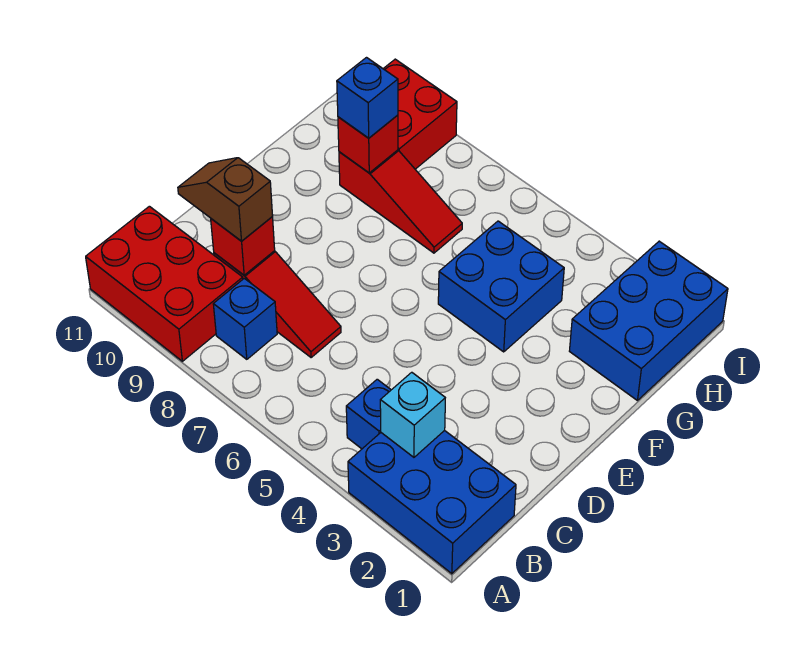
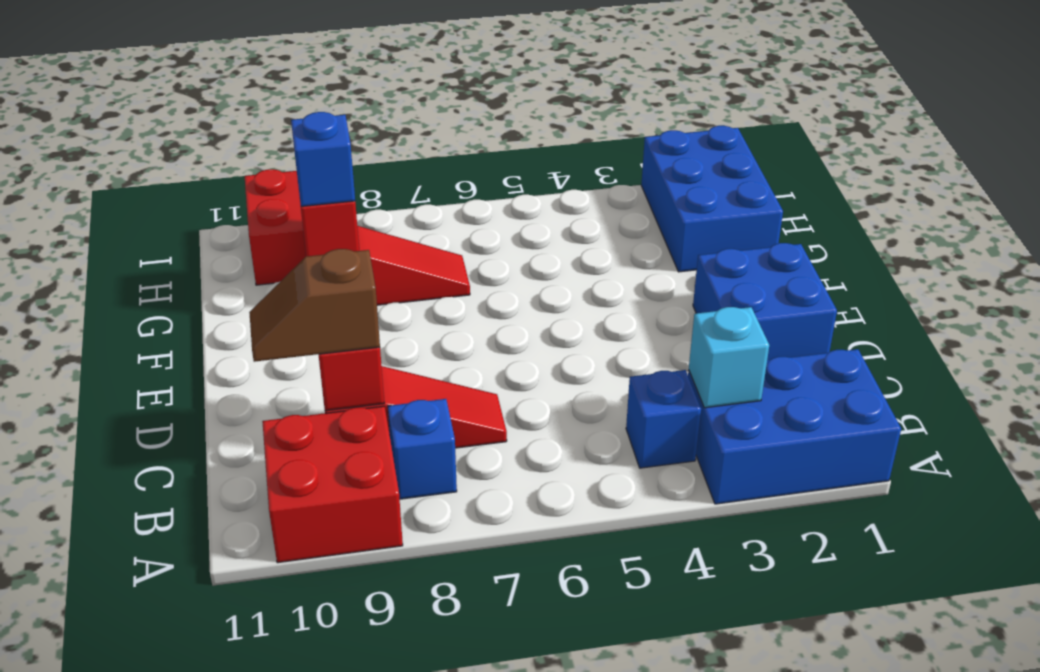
red 2x3 brick [86,206,243,361] -> red 2x2 brick [262,406,403,563]
blue 2x2 brick [438,221,564,352] -> blue 2x2 brick moved to [693,243,837,360]

